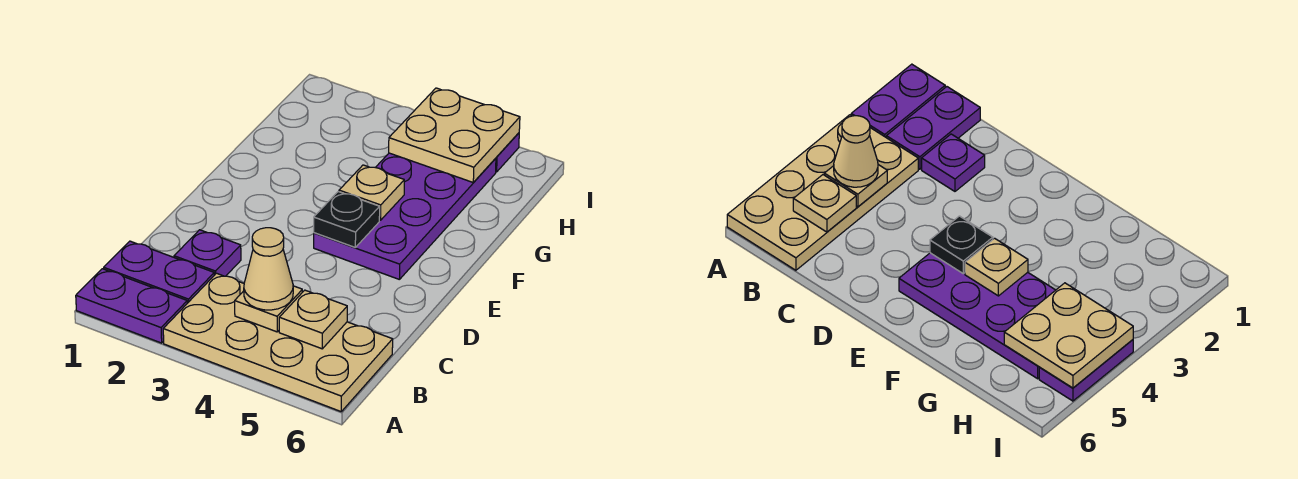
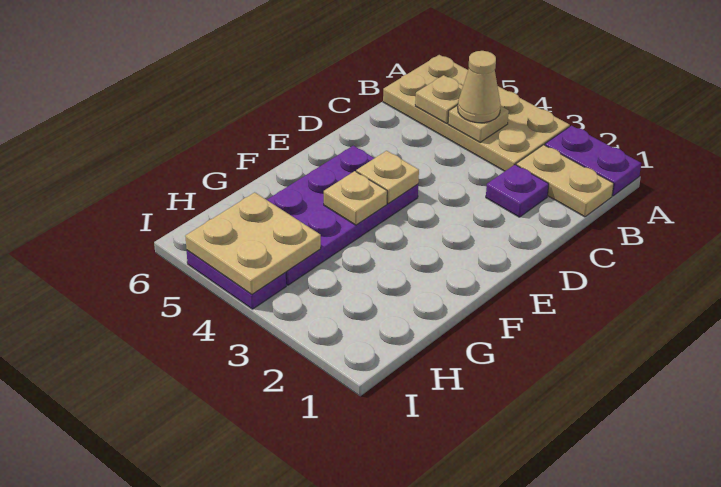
purple 1x2 plate [104,241,214,303] -> tan 1x2 plate [516,145,614,217]
black 1x1 plate [314,192,380,247] -> tan 1x1 plate [356,151,419,203]

